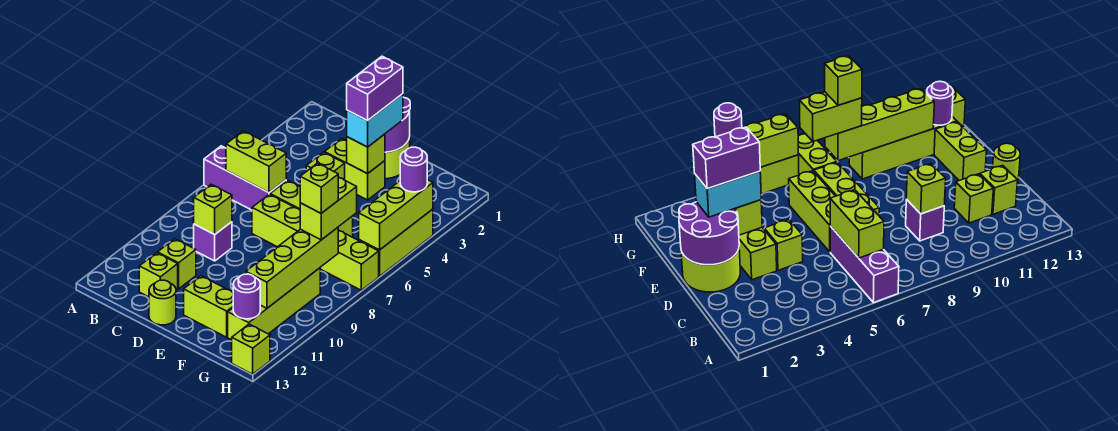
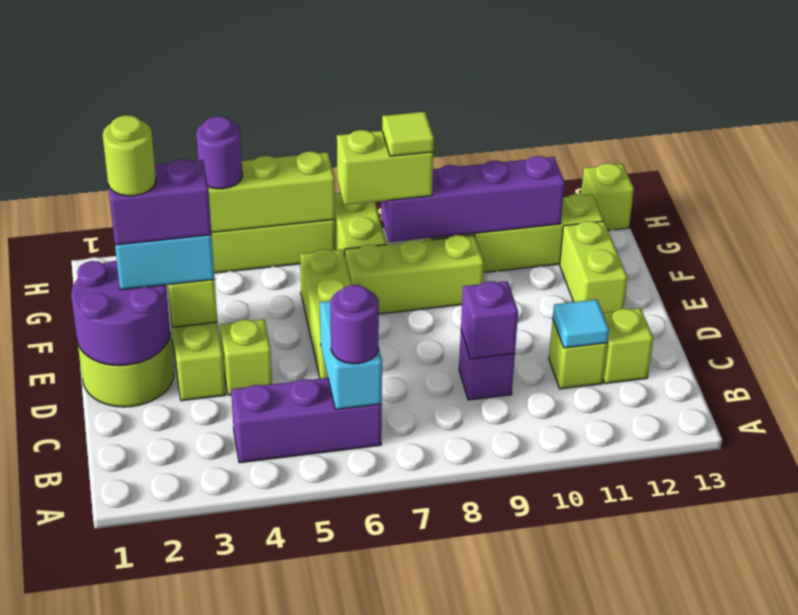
purple 1x3 brick [204,146,286,210] -> purple 1x3 brick turned to [231,378,382,463]
lime 1x2 brick [226,131,286,193] -> cyan 1x2 brick [320,301,382,409]
lime 1x1 brick [194,184,232,234] -> purple 1x1 brick [461,281,518,359]
none -> cyan 1x1 tile [553,299,609,348]
lime 1x3 brick [252,194,300,247] -> lime 1x3 brick turned to [345,235,484,314]
lime 1x1 round brick [149,280,176,325] -> lime 1x1 round brick moved to [103,115,156,196]
lime 1x4 brick [246,228,338,308] -> purple 1x4 brick [381,156,565,242]
lime 1x1 brick [300,163,338,213] -> lime 1x1 tile [382,112,434,156]
purple 1x1 round brick [233,274,260,319] -> purple 1x1 round brick moved to [330,285,379,364]

